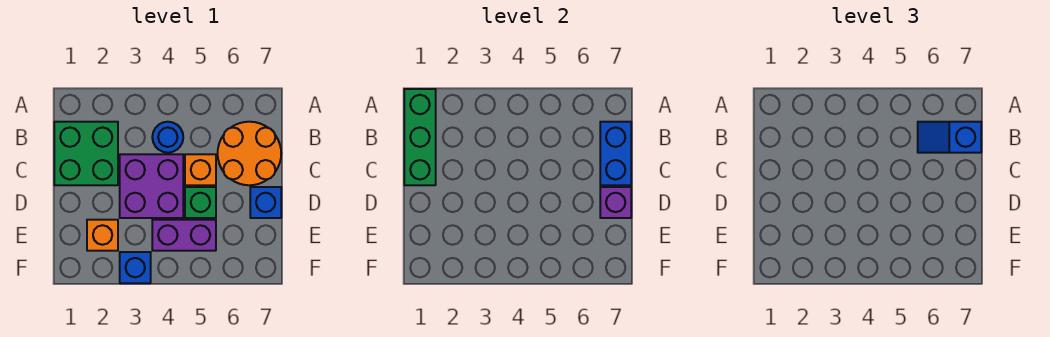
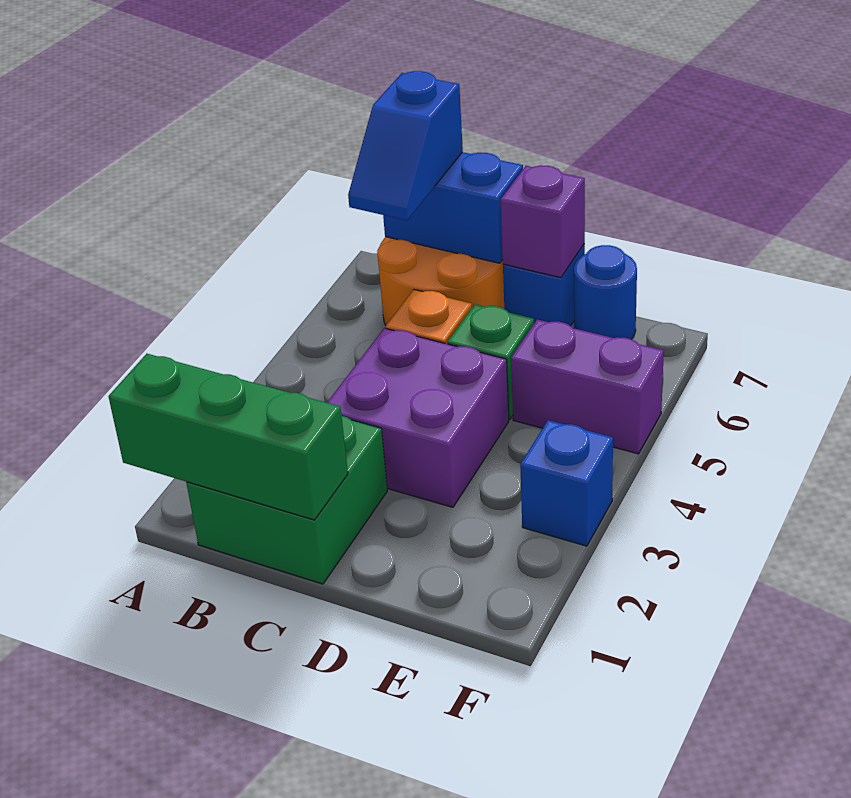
blue 1x1 round brick [152,122,183,153] -> blue 1x1 round brick moved to [574,245,637,339]
orange 1x1 brick [87,220,118,251] -> none
purple 1x2 brick [152,220,216,251] -> purple 1x2 brick turned to [511,320,664,454]

